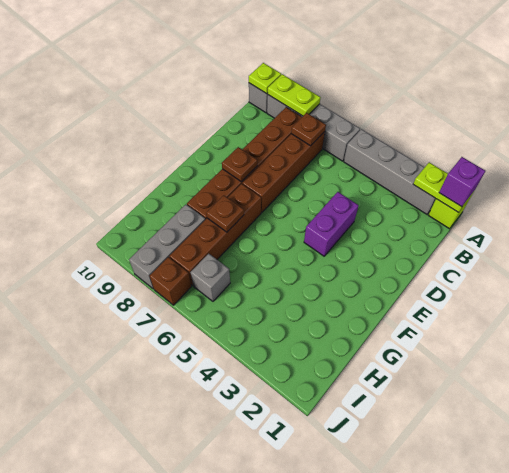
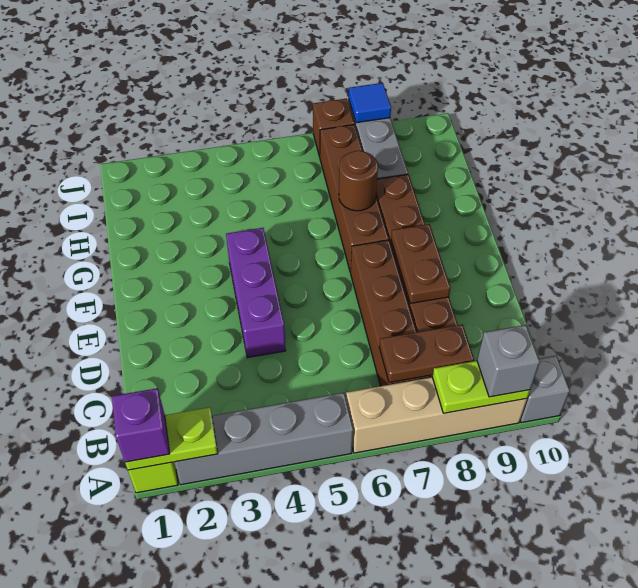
grey 1x4 brick [267,95,360,161] -> tan 1x4 brick [346,377,527,453]
lime 1x1 plate [249,63,281,94] -> none
brown 1x1 plate [291,113,326,146] -> brown 1x2 plate [379,325,474,383]
purple 1x2 brick [304,192,359,256] -> purple 1x3 brick [226,228,286,358]
brown 1x1 plate [222,147,257,182] -> brown 1x2 plate [391,224,451,303]
brown 1x1 plate [206,195,244,232] -> brown 1x1 round brick [339,151,378,211]
grey 1x1 brick [191,254,230,301] -> grey 1x1 brick moved to [477,325,540,397]
none -> blue 1x1 tile [349,83,391,123]

